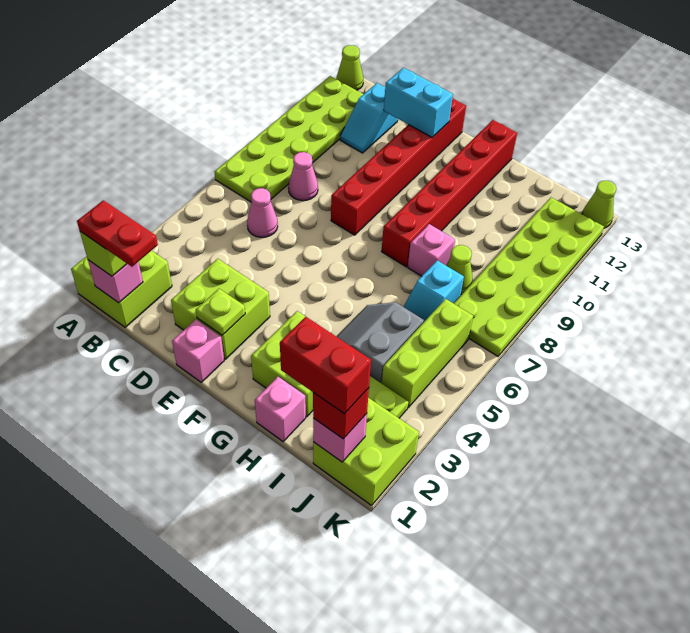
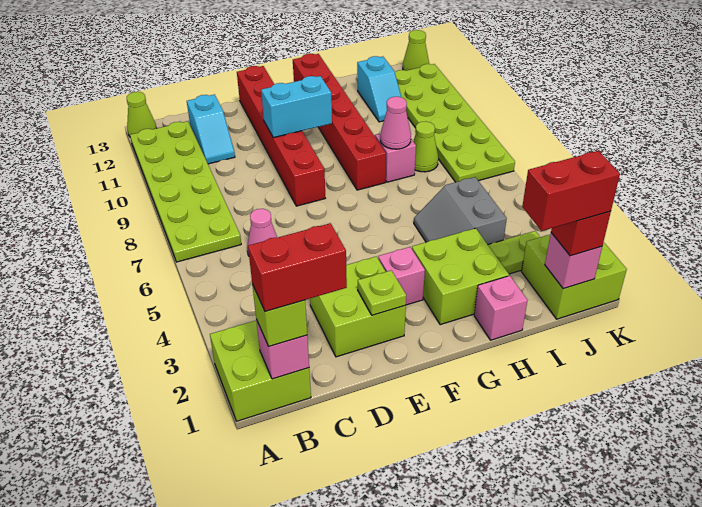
red 1x2 plate [77,200,158,267] -> red 1x2 brick [248,223,347,312]
pink 1x1 cone [288,152,318,201] -> pink 1x1 cone moved to [380,97,411,149]
cyan 1x2 brick [384,68,453,137] -> cyan 1x2 brick moved to [261,76,332,138]
pink 1x1 brick [172,319,224,382] -> pink 1x1 brick moved to [378,247,425,305]
cyan 1x2 slope [404,260,464,323] -> cyan 1x2 slope moved to [357,56,401,122]
lime 1x3 brick [382,299,473,408] -> none

